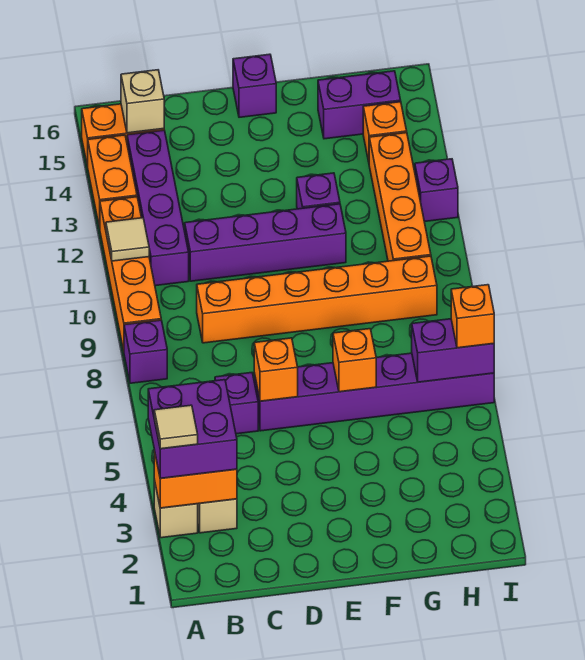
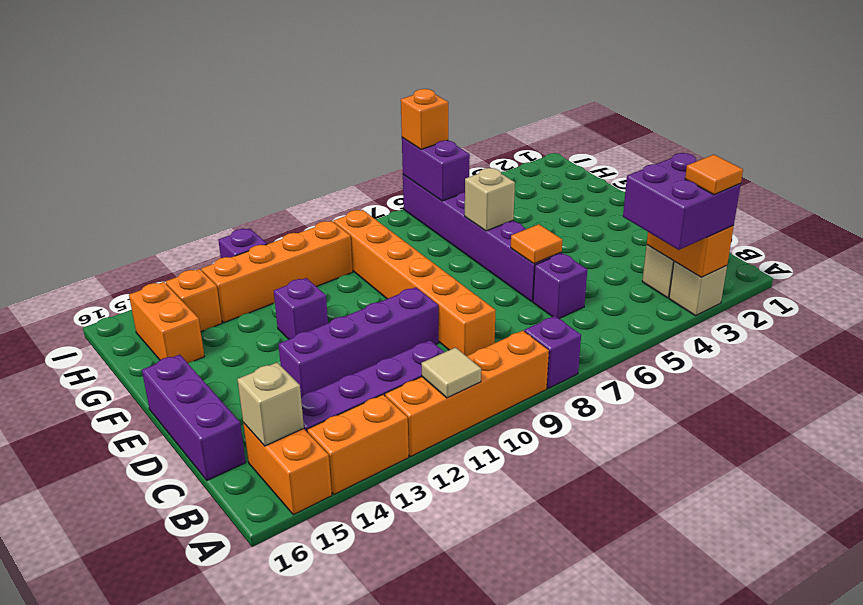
tan 1x1 tile [154,405,198,449] -> orange 1x1 tile [685,155,743,195]
purple 1x4 brick [185,204,346,281] -> purple 1x4 brick turned to [278,287,438,396]
orange 1x1 brick [254,338,298,401] -> orange 1x1 tile [511,224,562,264]
purple 1x1 brick [233,54,276,117] -> purple 1x3 brick [142,355,246,480]
orange 1x1 brick [333,329,376,392] -> tan 1x1 brick [465,168,515,231]
purple 1x2 brick [318,71,401,139] -> orange 1x2 brick [129,282,204,363]

